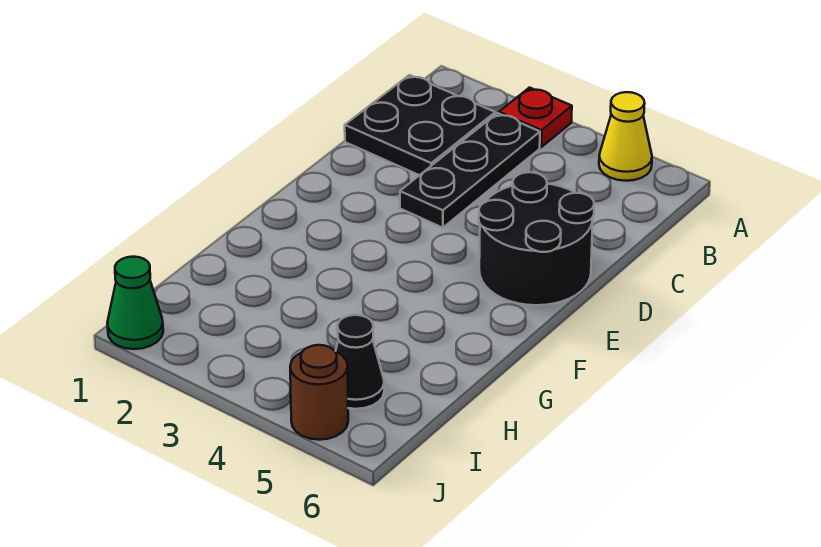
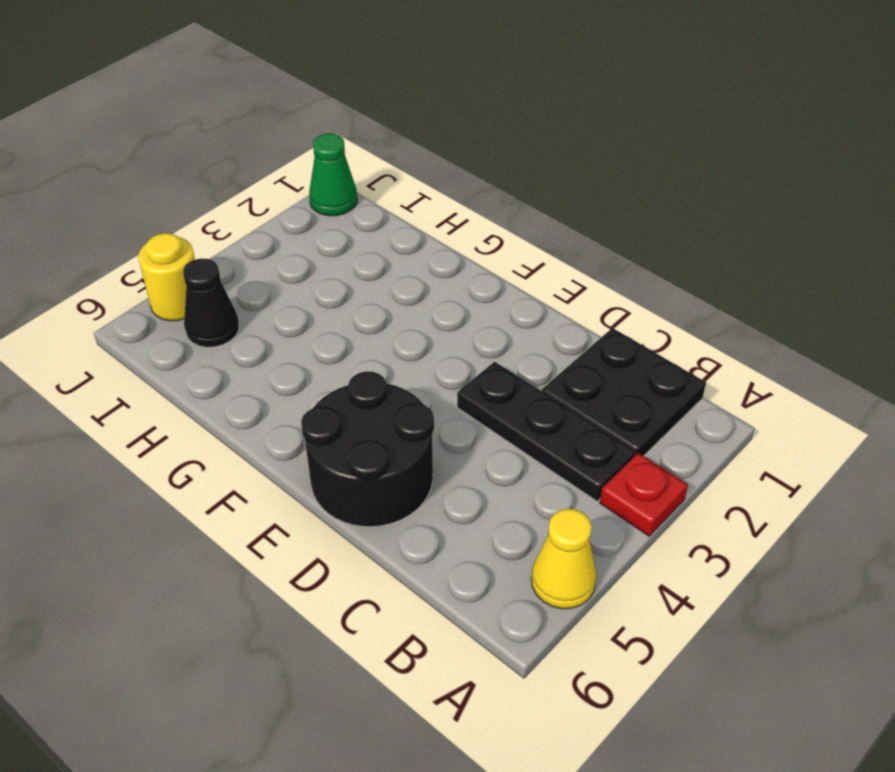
brown 1x1 round brick [290,345,348,440] -> yellow 1x1 round brick [138,233,195,321]

